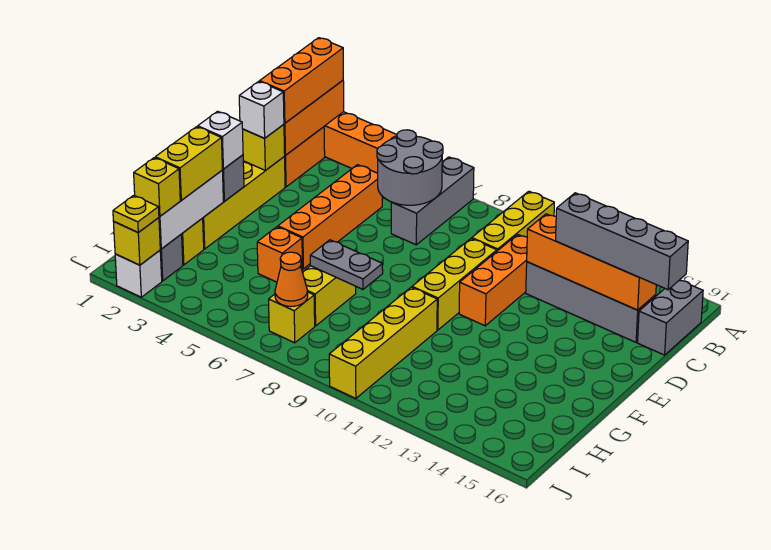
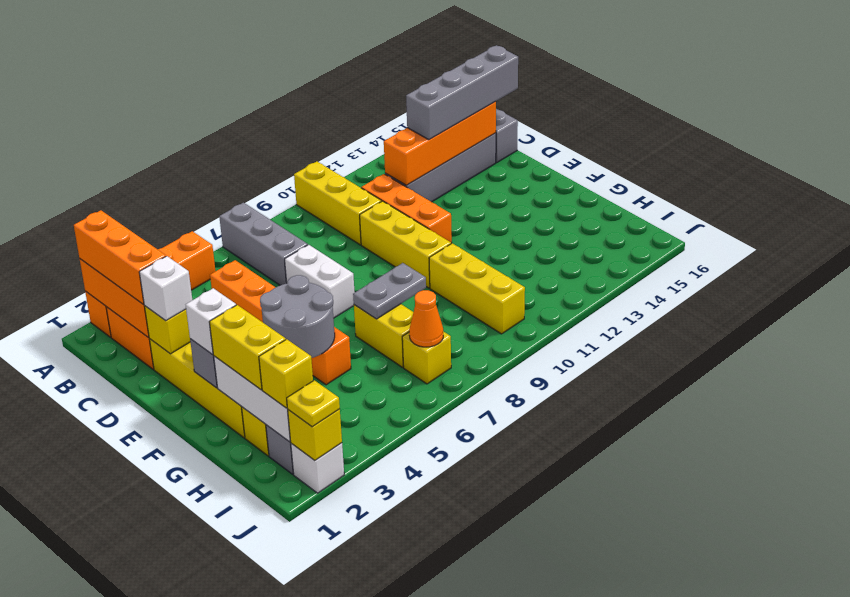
grey 2x2 round brick [377,130,443,205] -> grey 2x2 round brick moved to [260,275,335,358]
none -> white 1x2 brick [285,245,355,318]
yellow 1x4 brick [329,287,437,399] -> yellow 1x3 brick [429,243,525,334]

